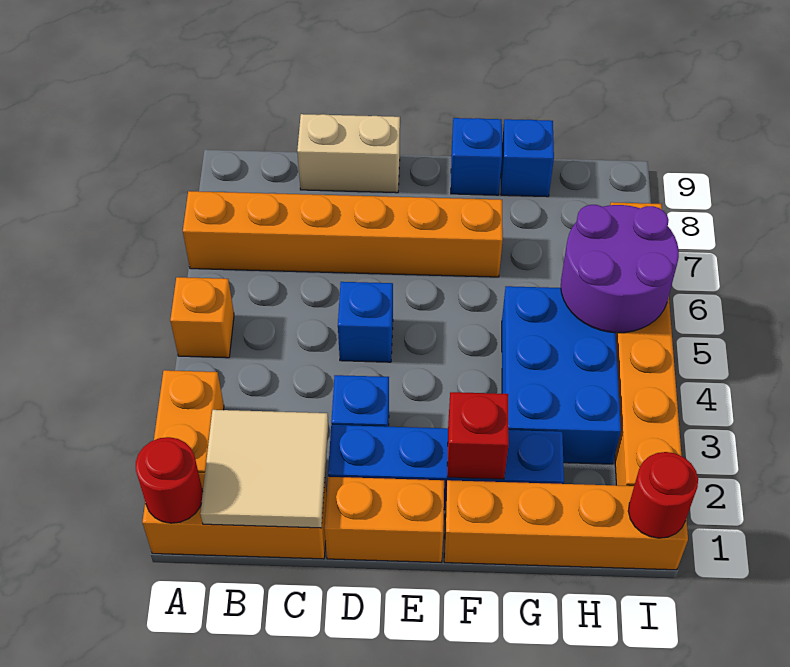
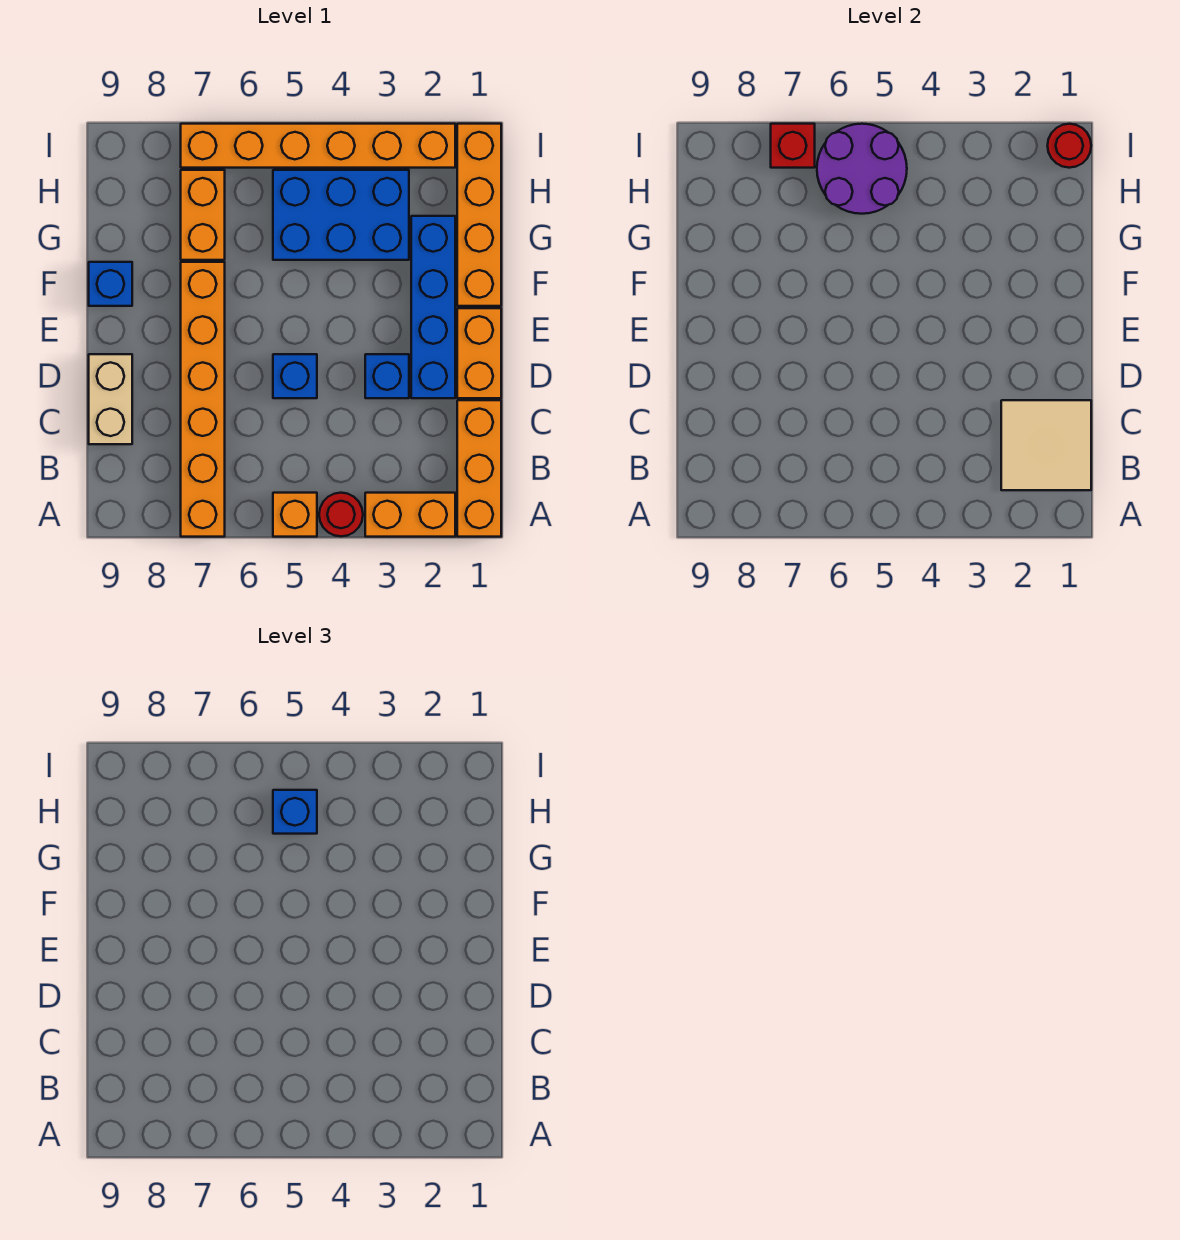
red 1x1 round brick [136,437,203,523] -> red 1x1 round brick moved to [319,493,363,536]
red 1x1 brick [447,392,509,479] -> red 1x1 brick moved to [771,124,815,168]
none -> orange 1x2 brick [181,170,225,260]
blue 1x1 brick [501,119,554,197] -> blue 1x1 brick moved to [273,790,317,834]

